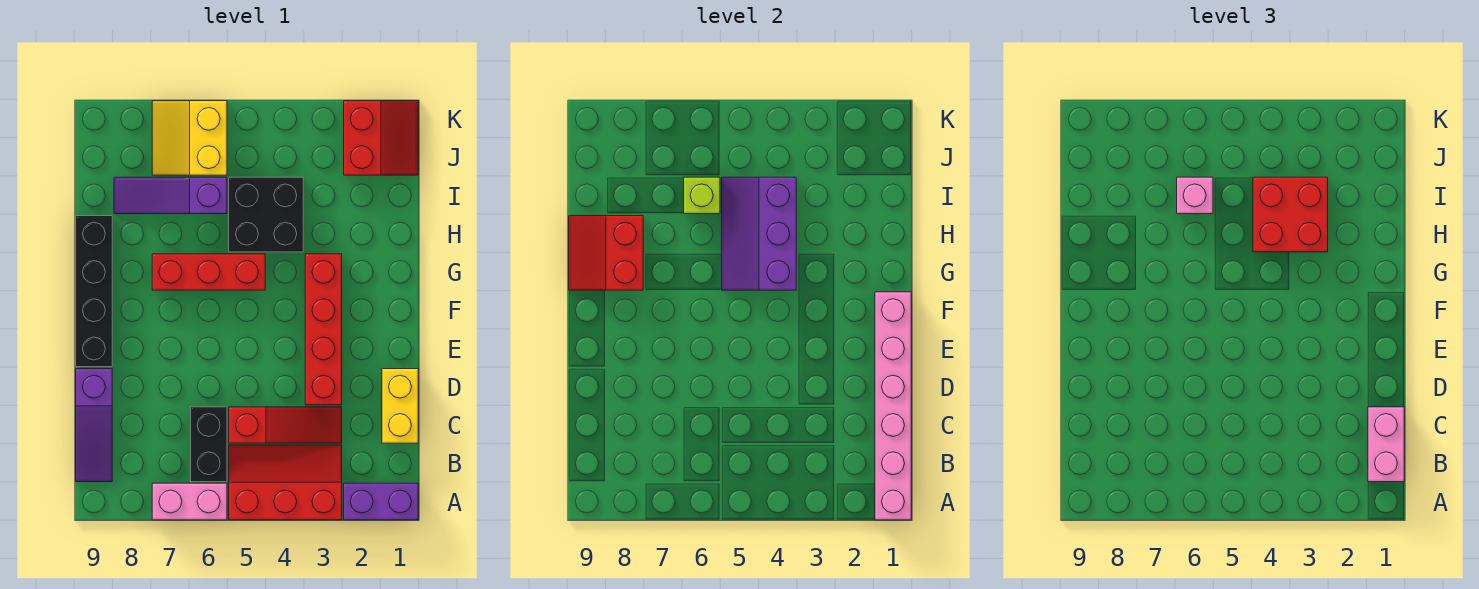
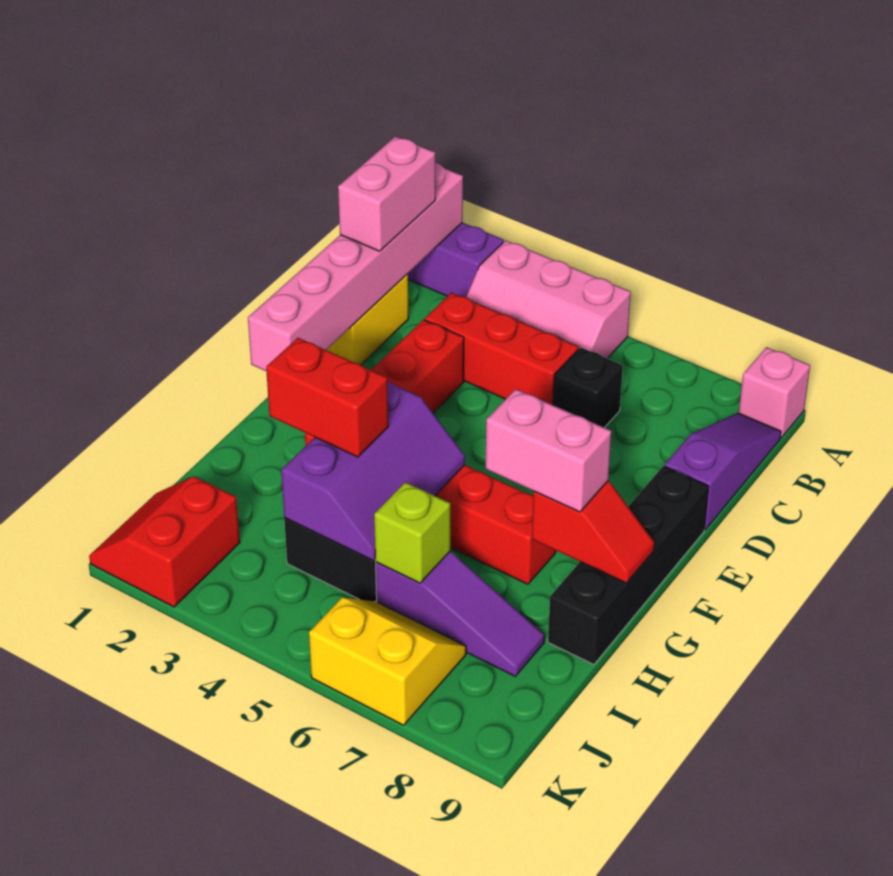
red 2x3 slope [229,445,342,520] -> pink 2x3 slope [466,240,631,358]
pink 1x2 brick [152,483,227,520] -> pink 1x2 brick moved to [485,389,611,512]
black 1x2 brick [191,407,227,482] -> black 1x1 brick [553,347,623,428]
red 1x3 slope [229,407,342,443] -> red 1x3 brick [425,293,578,405]
red 2x2 slope [569,216,643,290] -> red 1x2 slope [532,481,654,583]
red 2x2 brick [1253,177,1328,252] -> red 1x2 brick [266,338,388,457]
pink 1x1 brick [1177,177,1213,214] -> pink 1x1 brick moved to [739,347,810,438]
yellow 2x2 slope [152,101,227,175] -> yellow 2x2 slope turned to [309,598,466,725]

